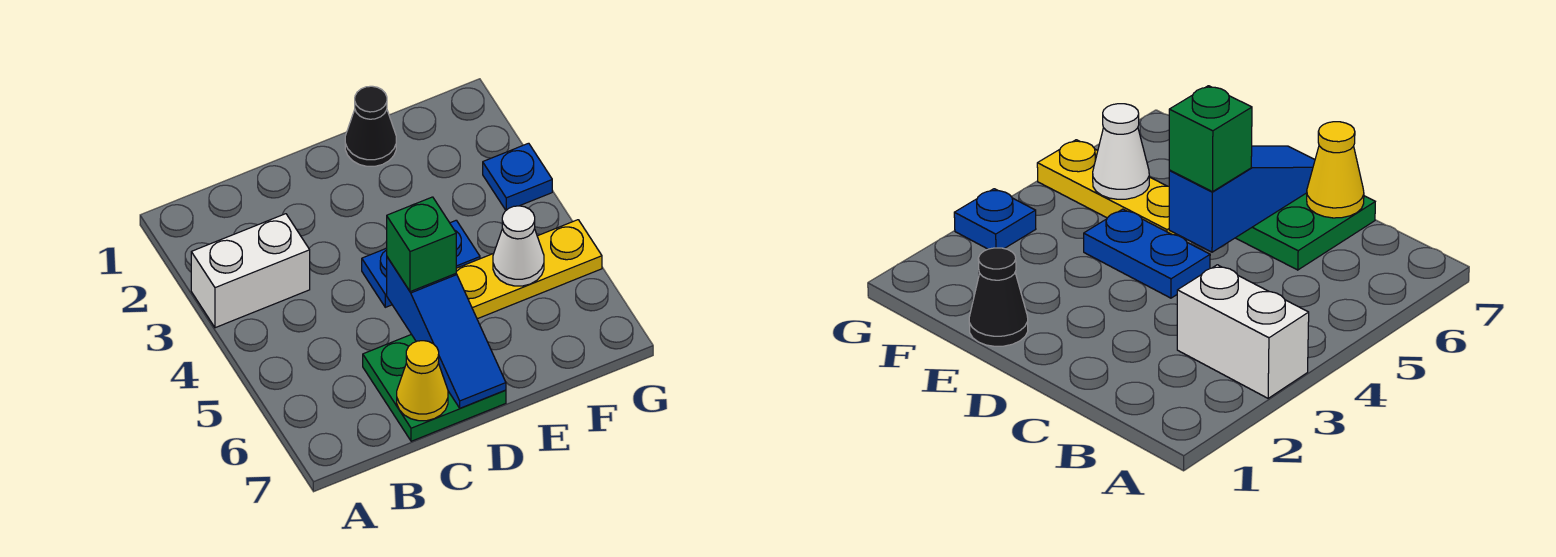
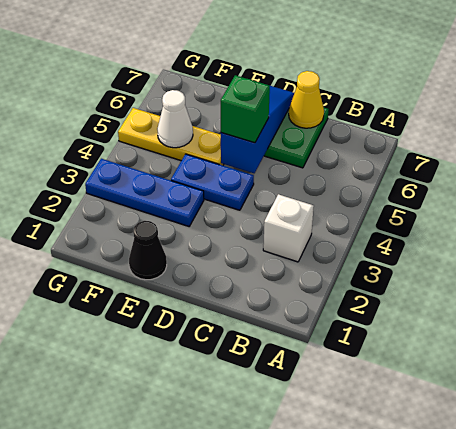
white 1x2 brick [191,214,310,328] -> white 1x1 brick [263,194,314,262]
blue 1x1 plate [483,143,552,210] -> blue 1x3 plate [85,159,204,226]

